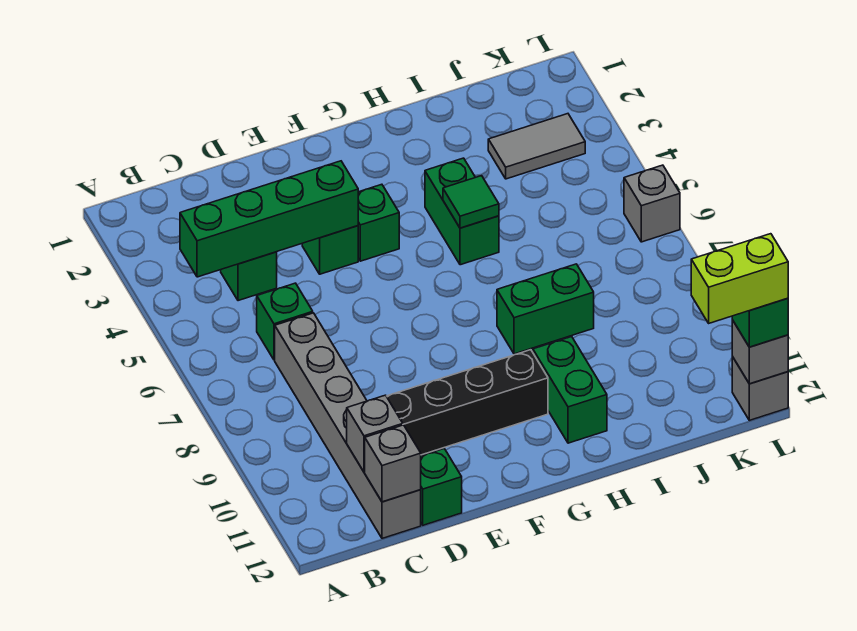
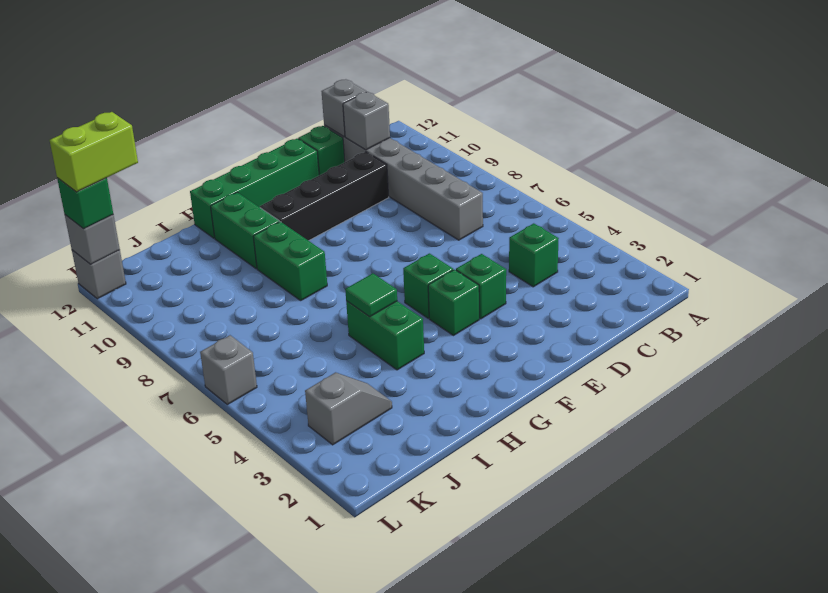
green 1x4 brick [180,161,358,277] -> green 1x4 brick moved to [190,138,319,238]
green 1x1 brick [257,283,313,360] -> green 1x1 brick moved to [403,253,453,318]
green 1x2 brick [497,264,594,354] -> green 1x2 brick turned to [253,222,327,301]
grey 1x2 tile [488,114,585,179] -> grey 1x2 slope [305,372,392,445]

